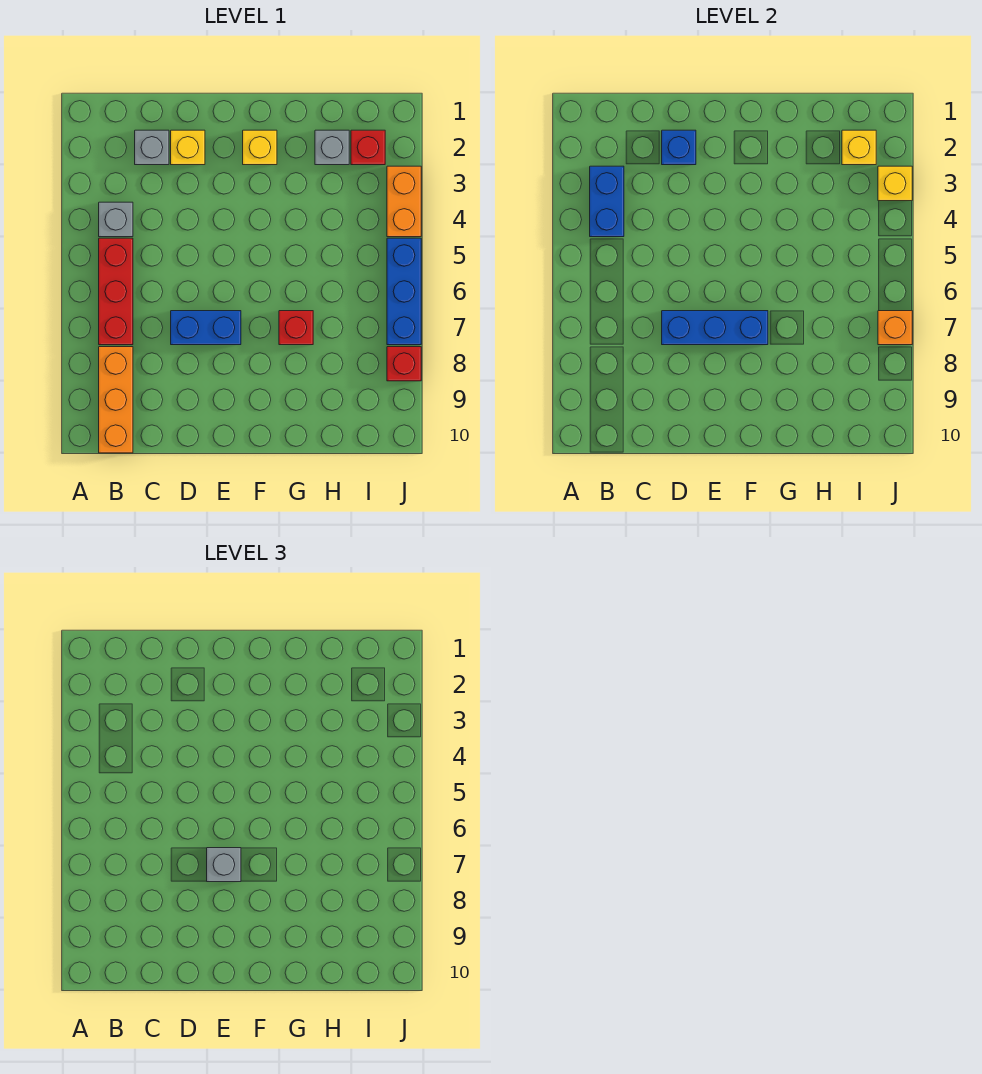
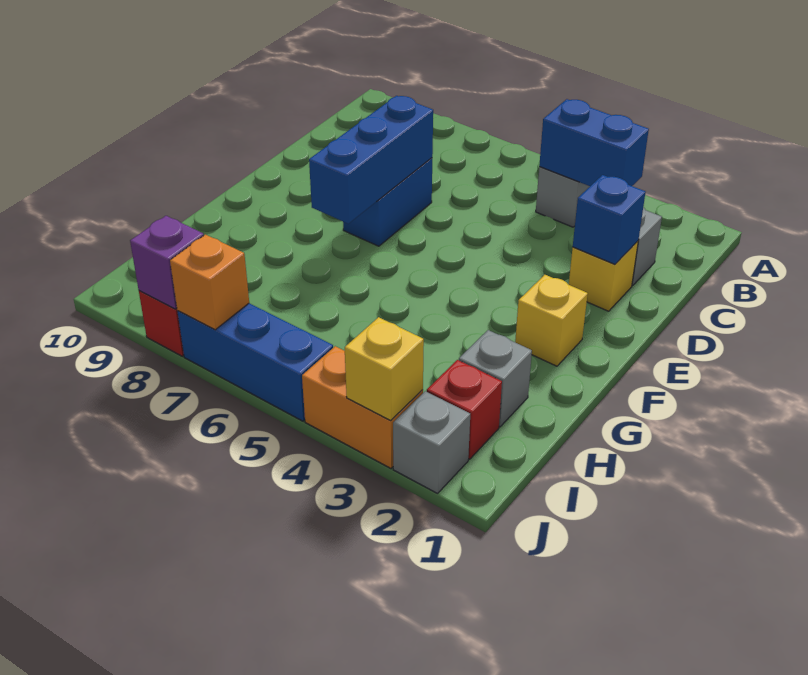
red 1x3 brick [99,238,133,345] -> none
orange 1x3 brick [99,347,133,453] -> none
grey 1x1 brick [207,848,241,882] -> grey 1x1 brick moved to [393,391,470,493]
red 1x1 brick [279,311,313,345] -> none
yellow 1x1 brick [842,130,876,165] -> none
none -> purple 1x1 brick [130,216,204,309]

